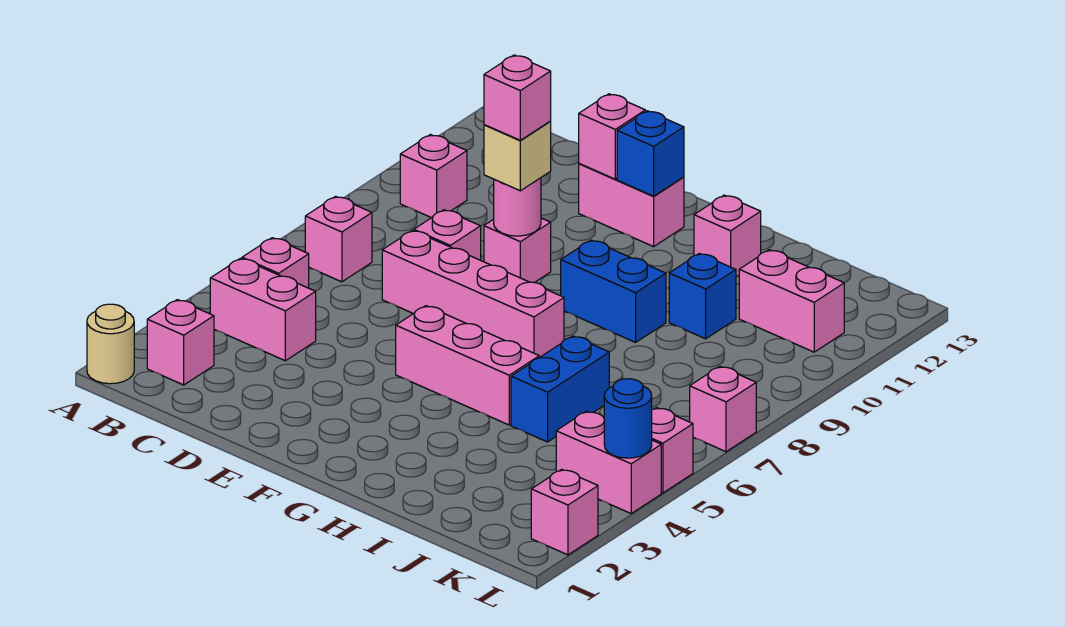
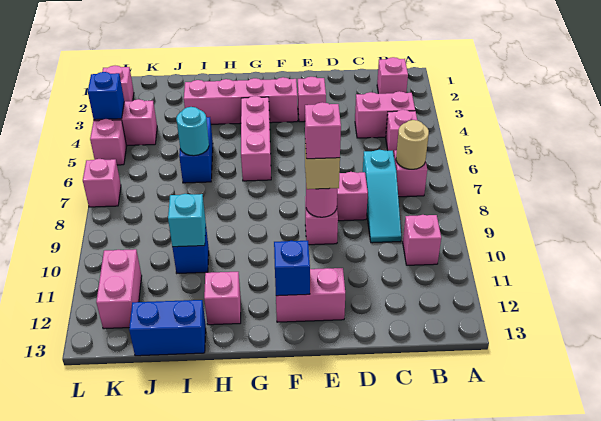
tan 1x1 round brick [87,304,134,384] -> tan 1x1 round brick moved to [396,120,429,169]
none -> cyan 1x3 slope [363,150,401,243]
pink 1x4 brick [382,230,564,357] -> pink 1x4 brick moved to [184,77,298,124]
pink 1x1 brick [579,94,645,179] -> pink 1x1 brick moved to [298,77,326,122]
pink 1x3 brick [396,306,539,425] -> pink 1x3 brick turned to [241,96,271,181]
blue 1x2 brick [561,240,666,342] -> blue 1x2 brick moved to [129,300,206,356]
none -> cyan 1x1 round brick [176,107,209,156]
none -> cyan 1x1 brick [168,194,206,247]
pink 1x2 brick [739,250,844,352] -> pink 1x2 brick turned to [96,249,142,329]
blue 1x1 round brick [604,379,652,458] -> blue 1x1 brick [88,72,124,120]

